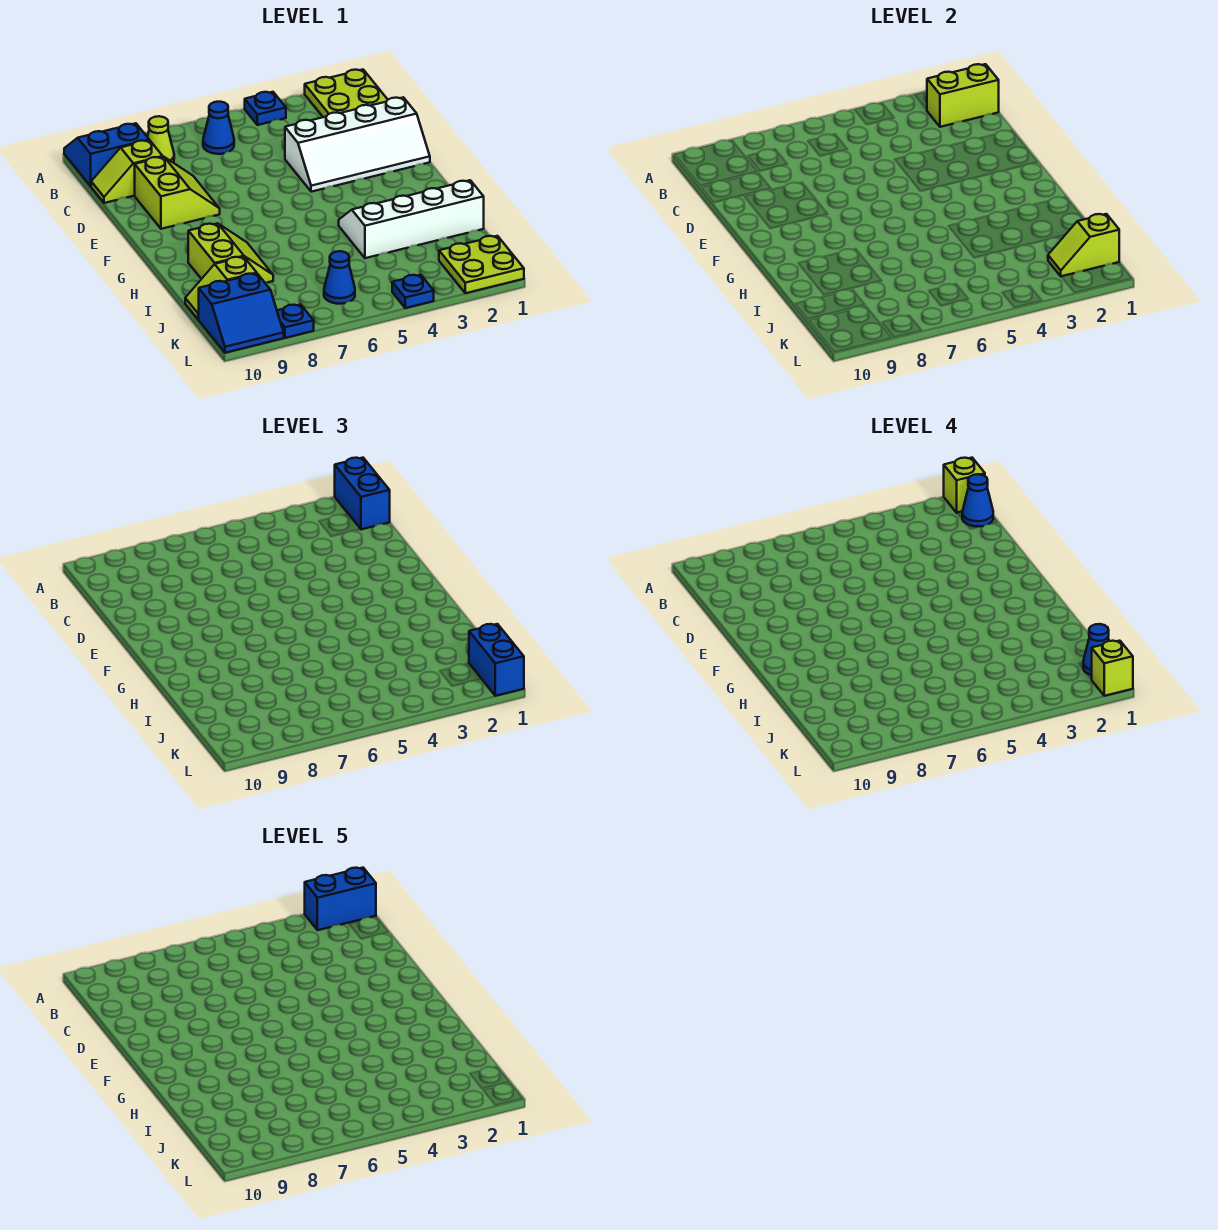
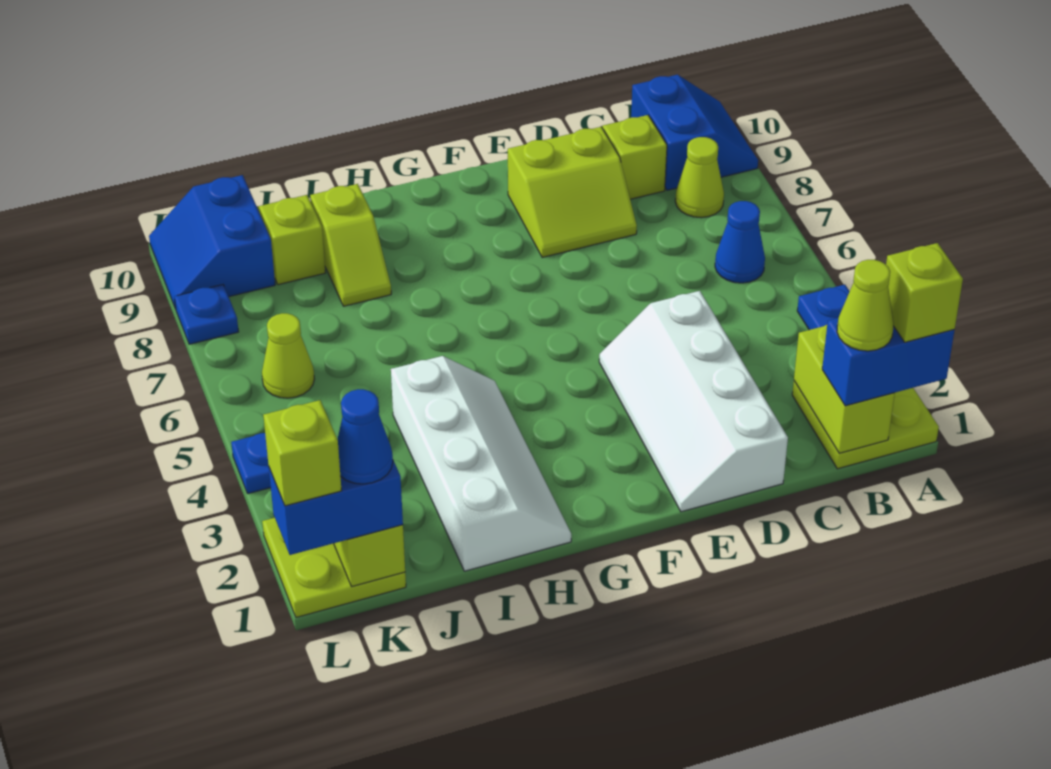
blue 1x2 brick [305,868,376,930] -> none
blue 1x1 cone [962,474,993,526] -> lime 1x1 cone [837,260,894,351]
lime 2x2 slope [188,223,273,283] -> lime 1x2 slope [310,184,391,306]
blue 1x1 cone [324,251,355,304] -> lime 1x1 cone [262,313,314,398]

